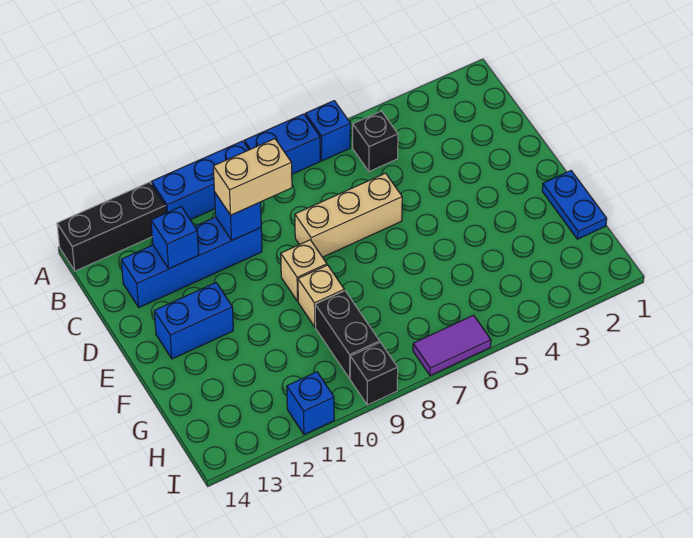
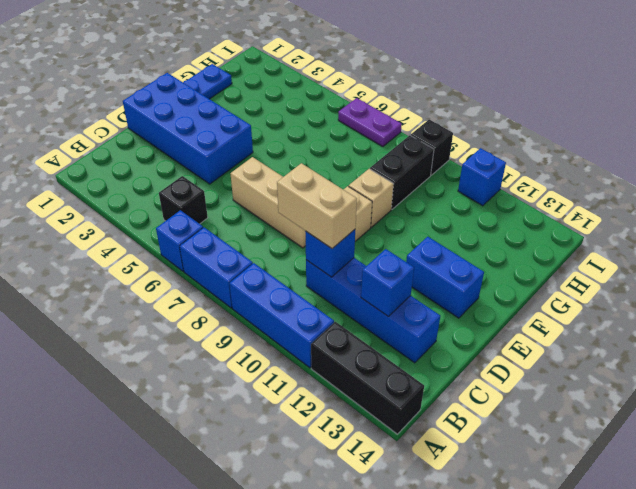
none -> blue 2x4 brick [123,73,253,184]
purple 1x2 tile [413,315,491,376] -> purple 1x2 plate [338,98,402,147]

